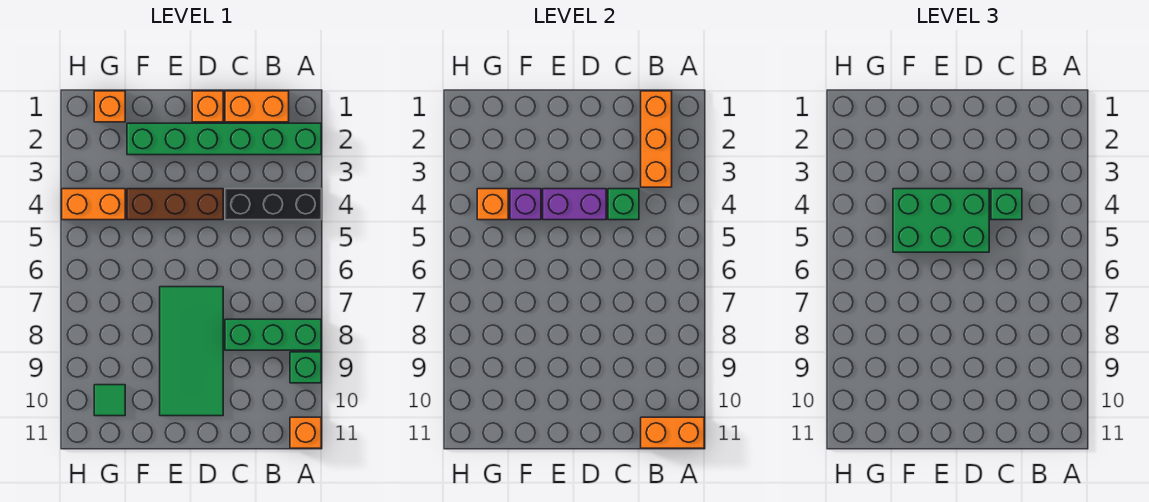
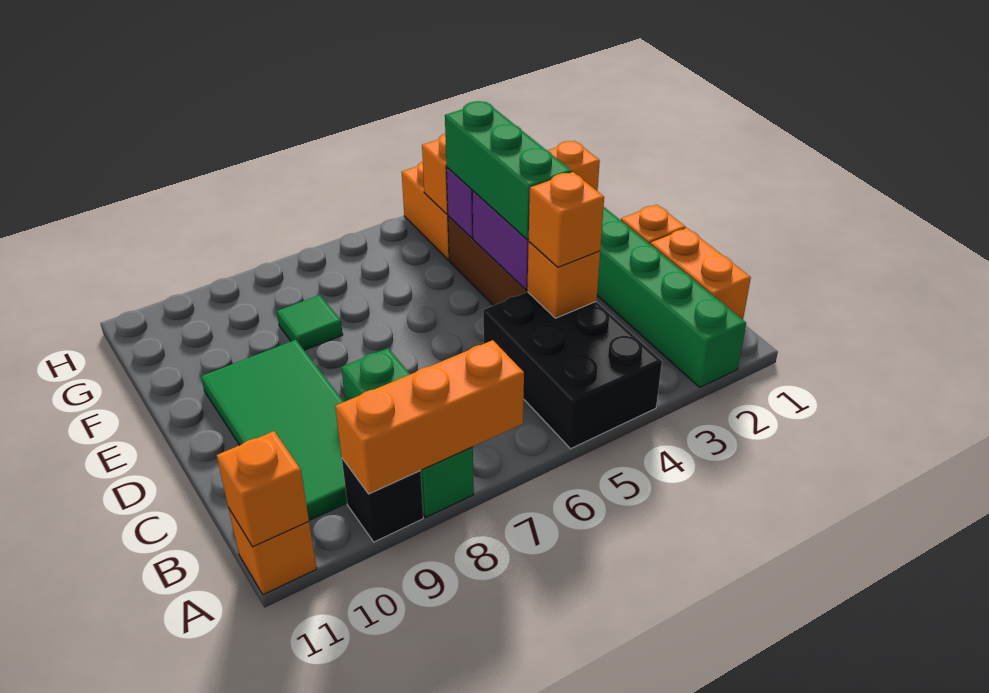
black 1x3 brick [225,189,321,220] -> black 2x3 brick [483,292,662,449]
green 1x1 brick [290,352,321,383] -> black 1x1 brick [342,459,423,542]
orange 1x2 brick [641,417,704,448] -> orange 1x1 brick [217,431,309,547]
orange 1x3 brick [641,91,672,187] -> orange 1x3 brick moved to [335,340,524,494]
green 1x1 brick [608,189,639,220] -> orange 1x1 brick [527,242,600,318]
green 1x1 brick [991,189,1022,220] -> orange 1x1 brick [529,172,604,267]
green 2x3 brick [893,189,989,252] -> green 1x3 brick [445,101,572,240]
green 2x4 tile [160,287,223,416] -> green 2x4 tile turned to [201,340,347,520]
green 1x1 tile [94,385,125,416] -> green 1x1 tile moved to [277,295,343,350]

